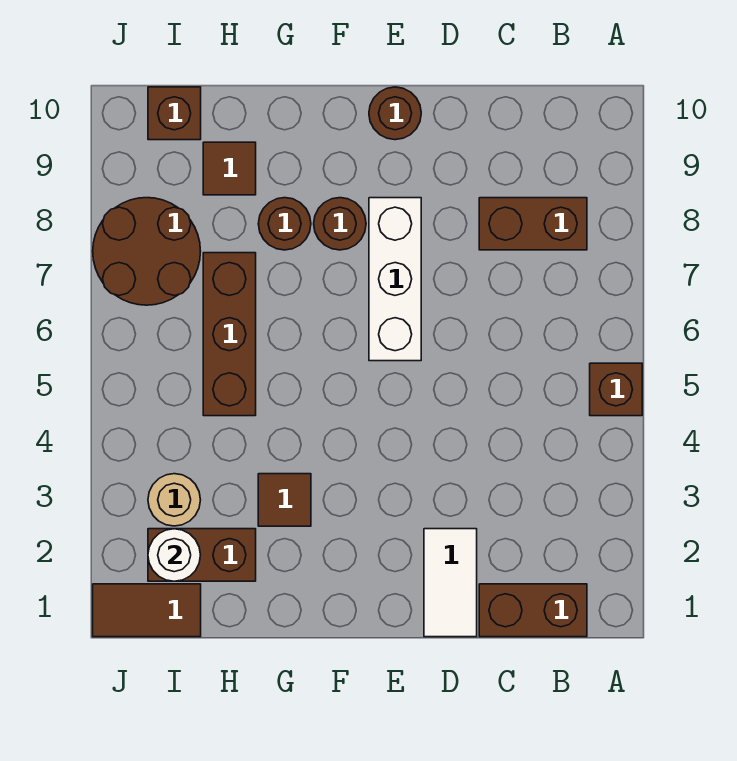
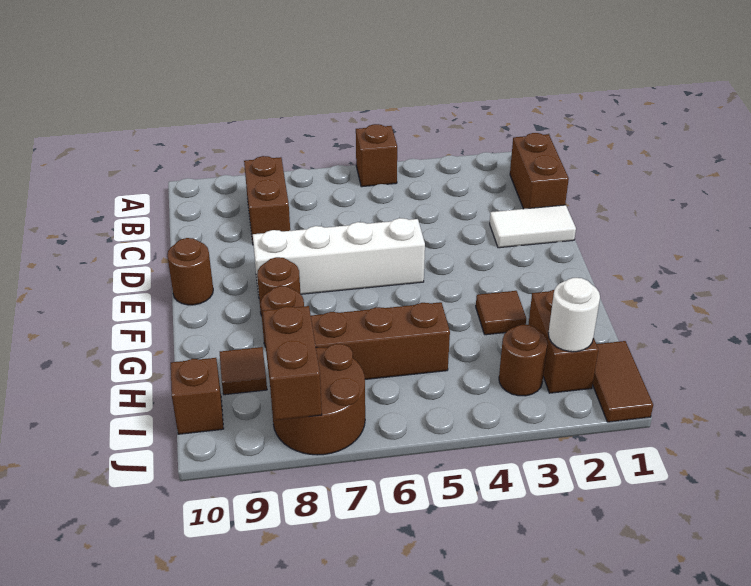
white 1x3 brick [369,198,421,361] -> white 1x4 brick [253,218,425,295]
tan 1x1 round brick [148,474,200,526] -> brown 1x1 round brick [499,324,547,396]
none -> brown 1x2 brick [263,306,322,420]

